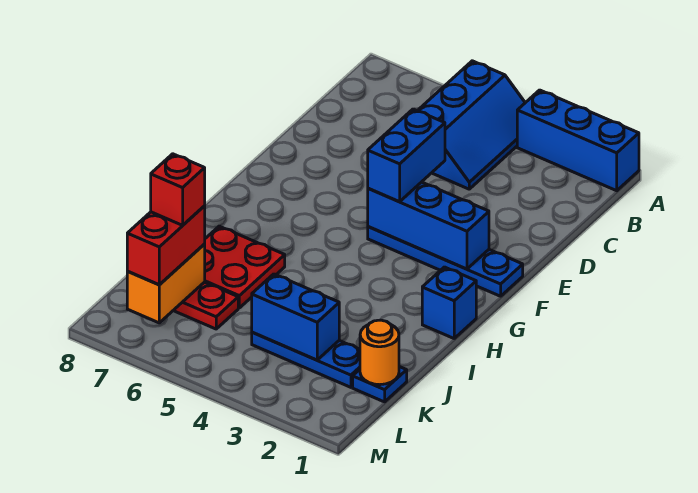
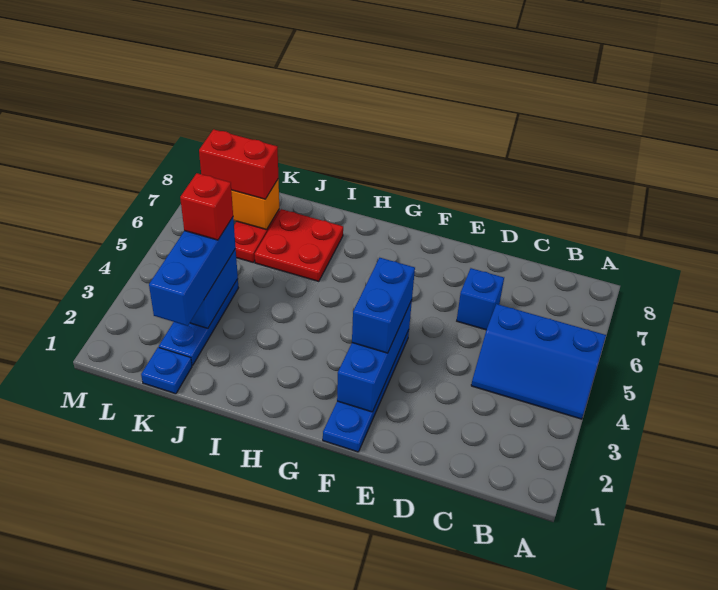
blue 1x3 brick [517,90,639,191] -> blue 1x3 brick moved to [149,217,236,326]
blue 1x2 brick [368,109,445,202] -> blue 1x2 brick turned to [352,258,415,353]
blue 1x1 brick [422,267,476,338] -> blue 1x1 brick moved to [457,268,504,330]
orange 1x1 round brick [360,320,399,385] -> none
red 1x1 brick [151,154,205,225] -> red 1x1 brick moved to [180,173,233,240]

